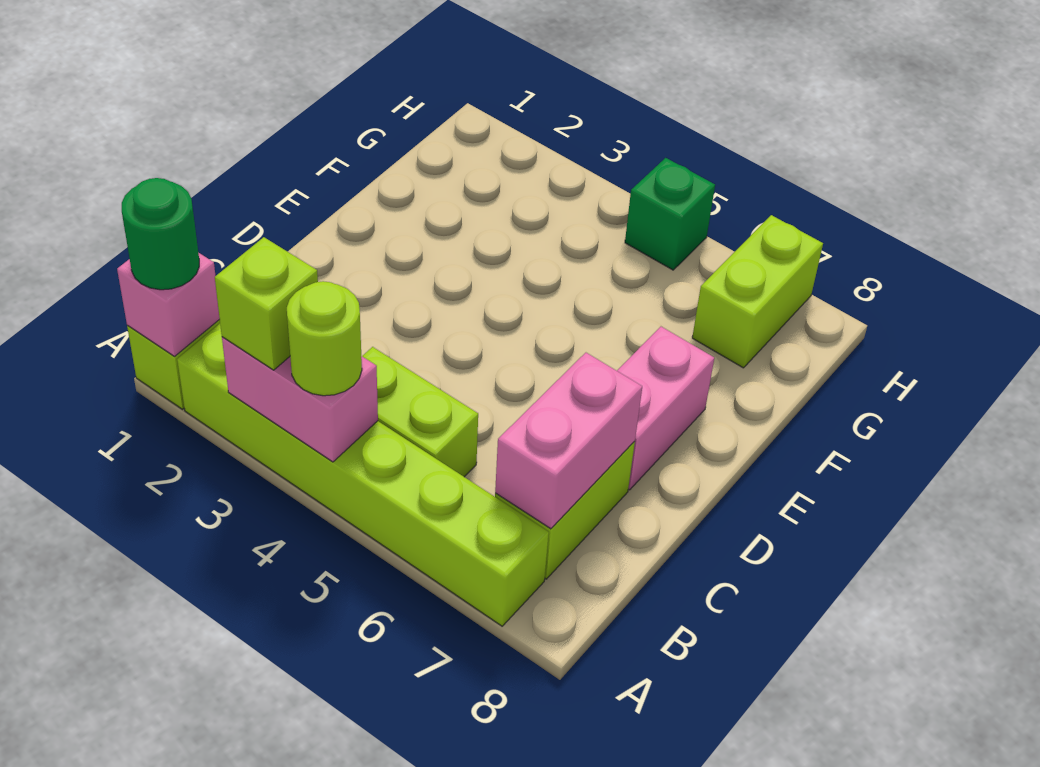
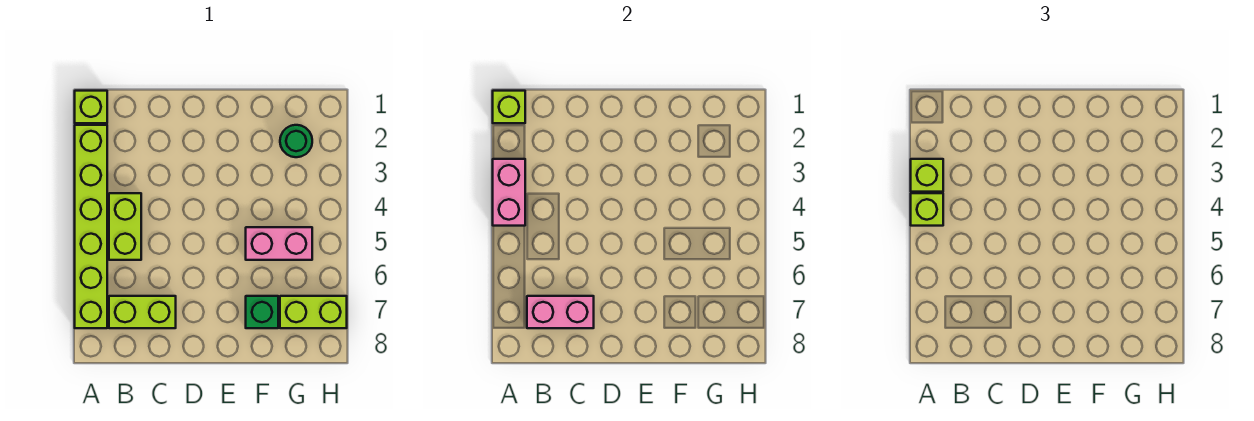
pink 1x1 brick [117,253,220,356] -> lime 1x1 brick [493,91,525,123]
green 1x1 round brick [122,178,199,290] -> green 1x1 round brick moved to [280,125,312,157]
lime 1x1 round brick [287,281,362,396] -> lime 1x1 brick [911,193,943,226]
pink 1x2 brick [617,327,714,490] -> pink 1x2 brick moved to [246,227,312,260]
green 1x1 brick [625,158,715,270] -> green 1x1 brick moved to [246,296,278,328]

